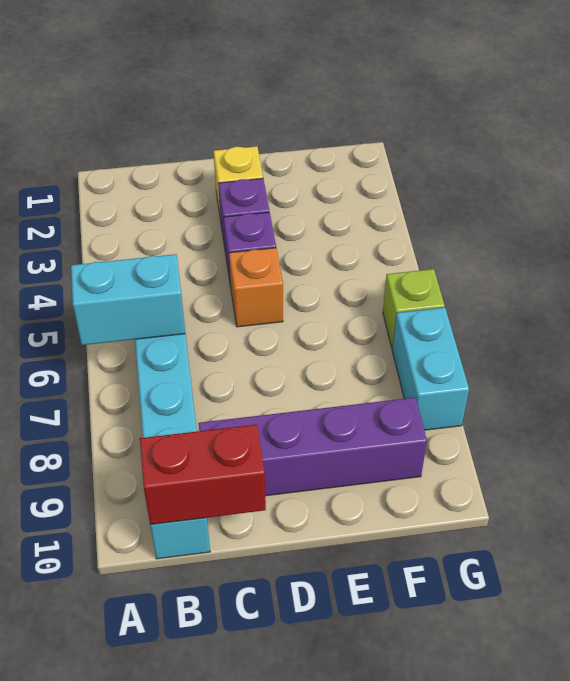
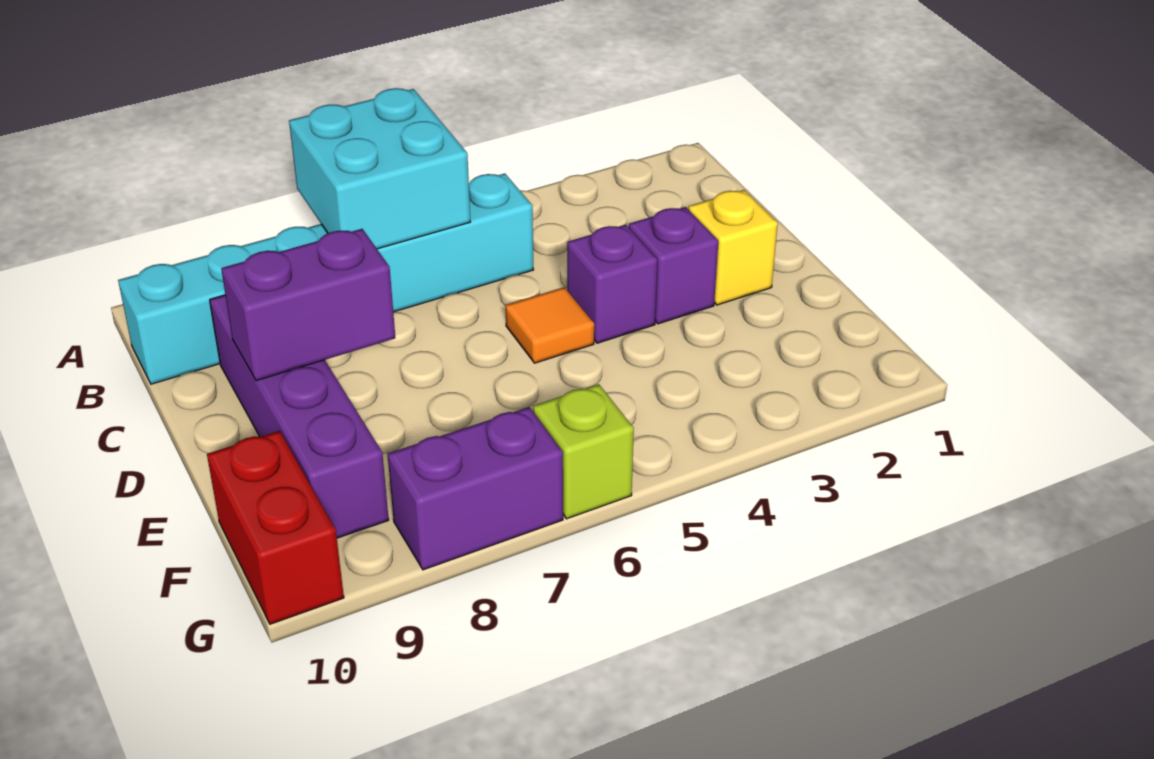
cyan 1x2 brick [71,254,185,345] -> cyan 2x2 brick [289,88,470,249]
red 1x2 brick [140,424,266,525] -> red 1x2 brick moved to [207,431,344,624]
orange 1x1 brick [229,248,283,327] -> orange 1x1 tile [505,287,594,363]
none -> purple 1x2 brick [221,229,395,381]
cyan 1x2 brick [392,308,469,430] -> purple 1x2 brick [388,407,563,570]

